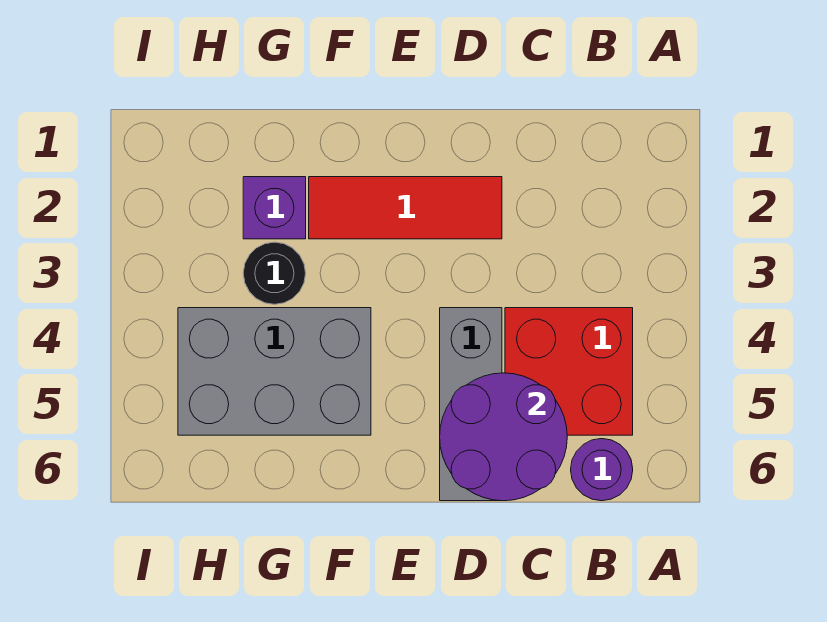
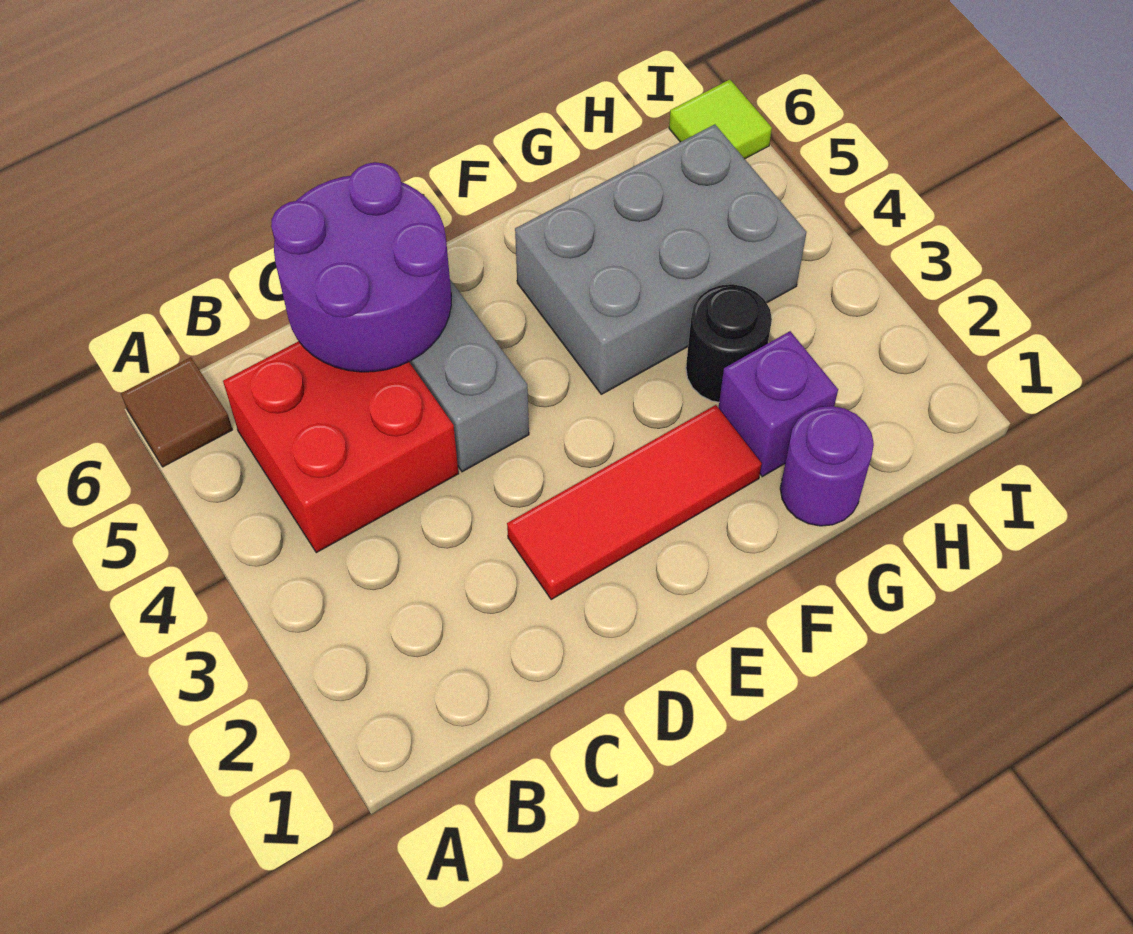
none -> brown 1x1 tile [121,357,232,467]
purple 1x1 round brick [571,439,633,501] -> purple 1x1 round brick moved to [780,406,874,526]
none -> lime 1x1 tile [669,80,772,159]

